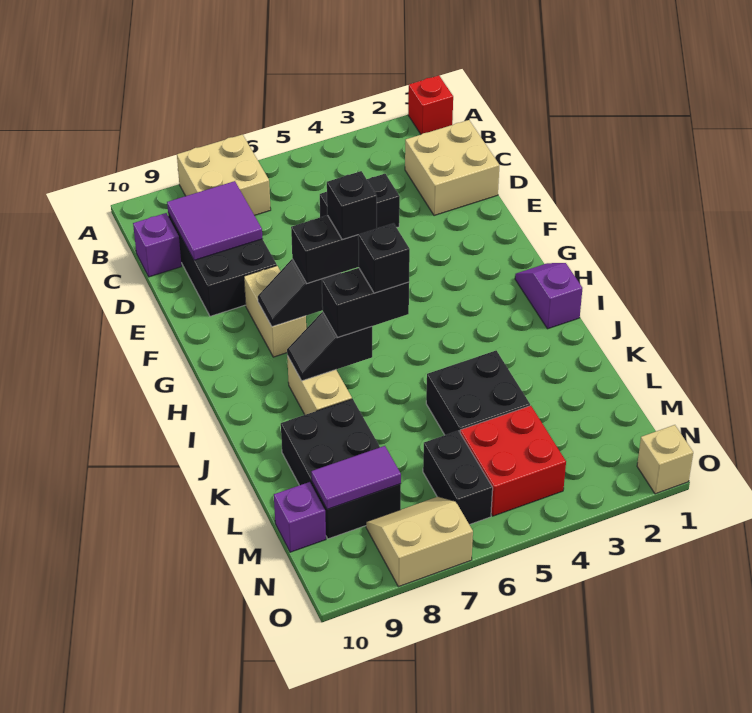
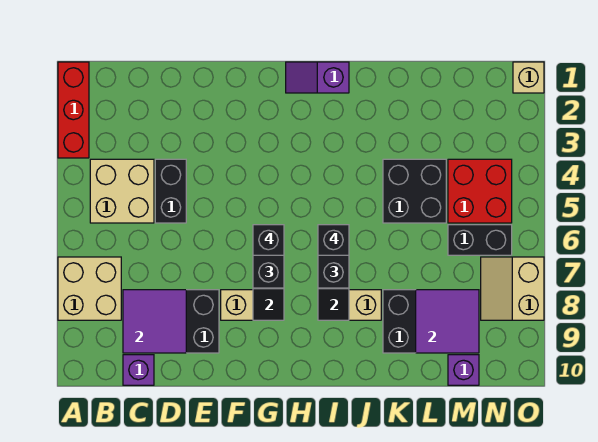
red 1x1 brick [408,75,453,134] -> red 1x3 brick [58,62,89,158]
tan 2x2 brick [405,120,499,216] -> tan 2x2 brick moved to [90,159,154,223]
purple 1x2 tile [311,446,401,509] -> purple 2x2 tile [416,290,479,353]

